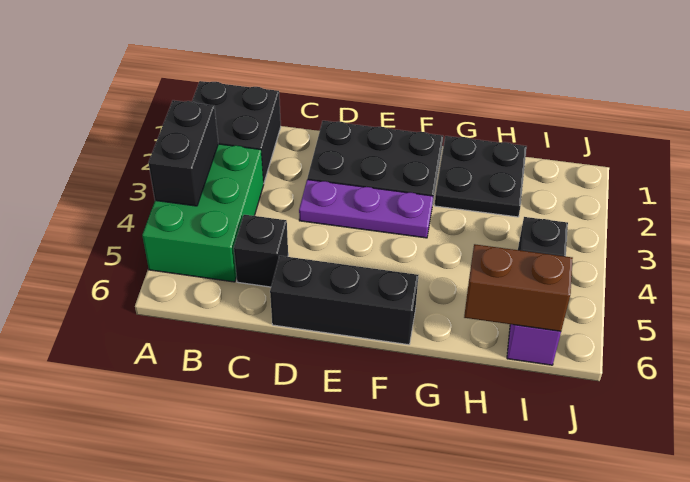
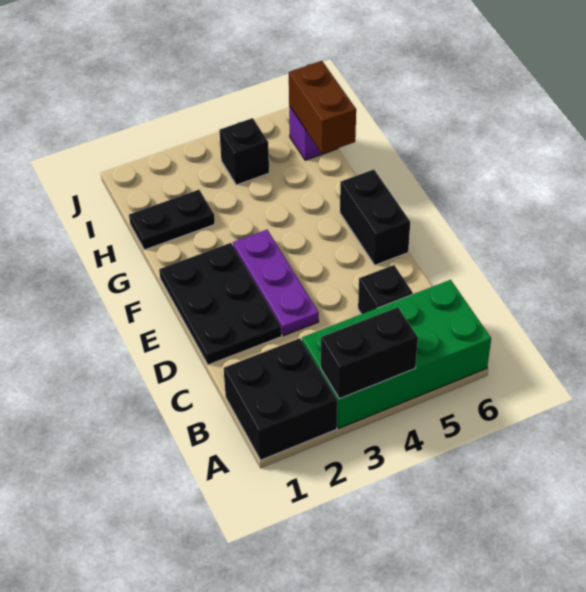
green 2x3 brick [142,144,264,282] -> green 2x4 brick [302,280,491,428]
black 1x3 brick [270,256,418,345] -> black 1x2 brick [340,169,410,265]
black 2x2 plate [435,136,527,217] -> black 1x2 plate [129,190,215,250]

